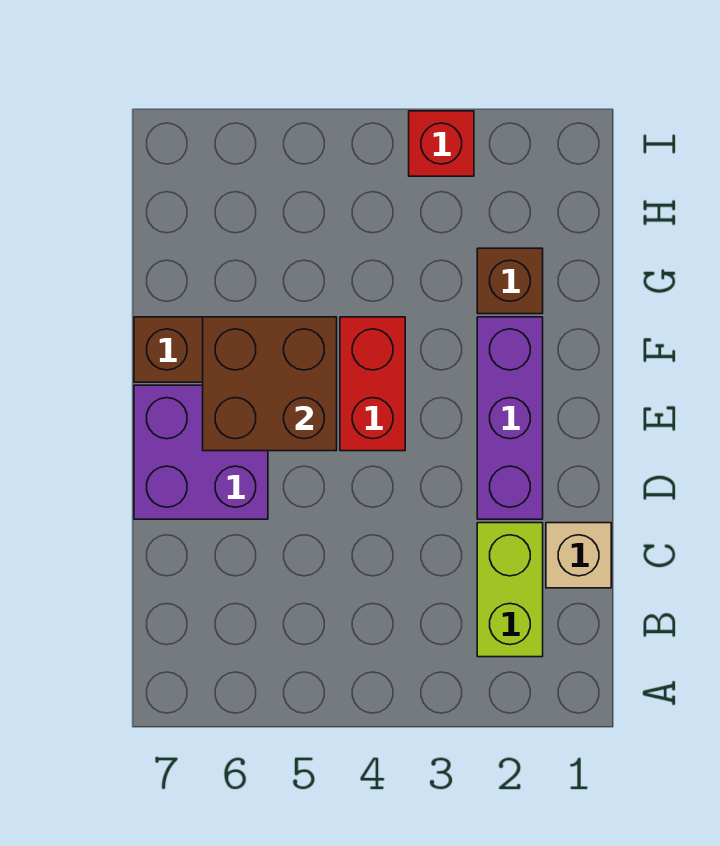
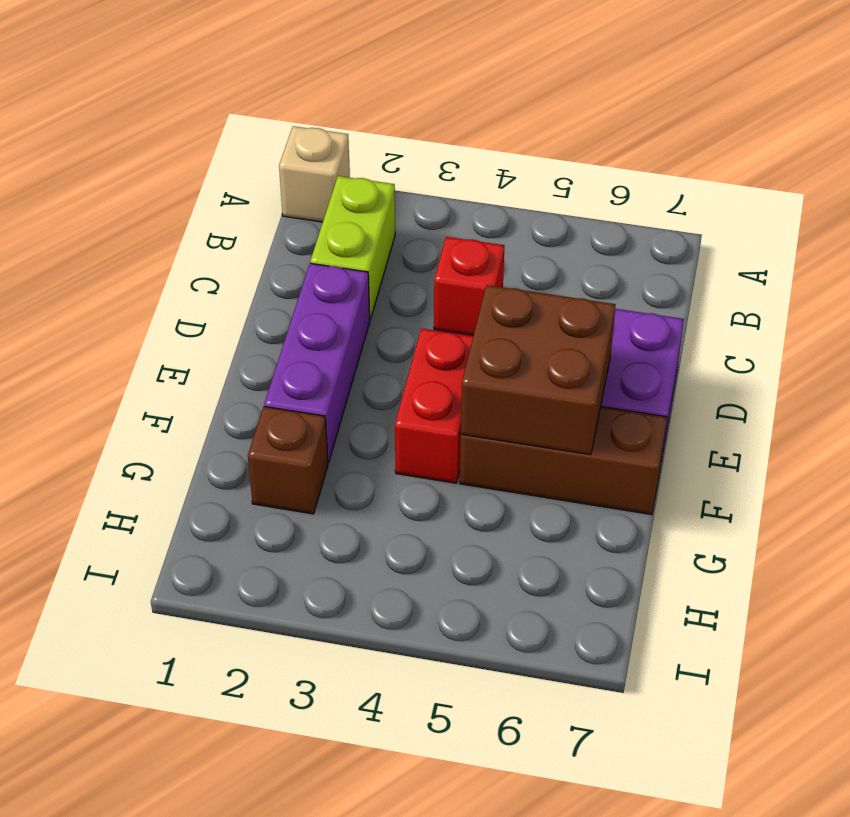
tan 1x1 brick [546,523,611,588] -> tan 1x1 brick moved to [279,126,350,222]
red 1x1 brick [409,111,474,176] -> red 1x1 brick moved to [434,237,505,336]

